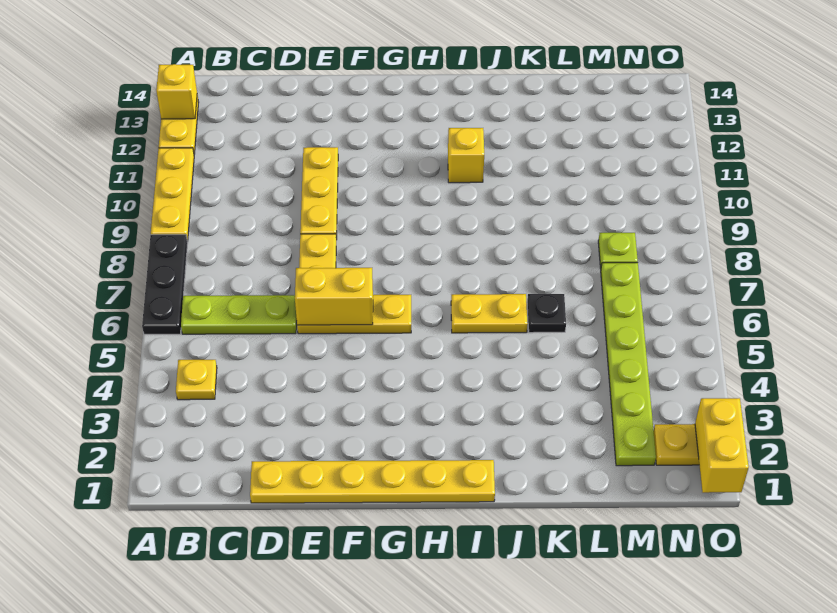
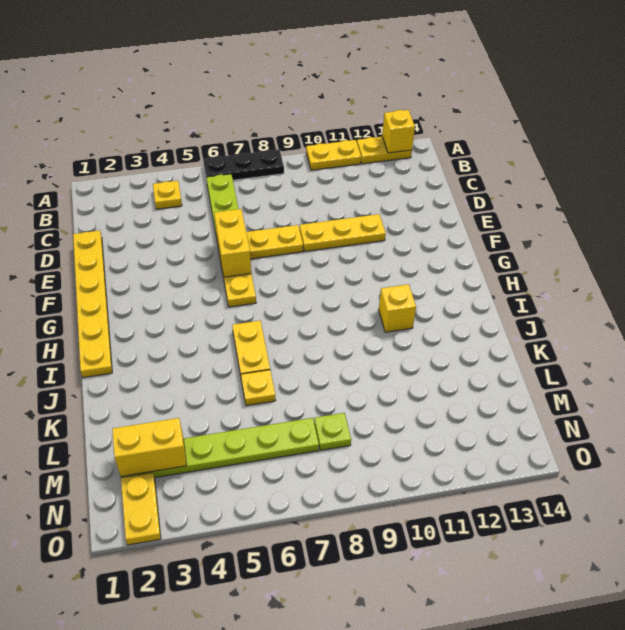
yellow 1x3 plate [151,148,194,242] -> yellow 1x2 plate [306,140,361,170]
black 1x1 plate [527,294,566,333] -> yellow 1x1 plate [241,370,276,406]
yellow 1x2 brick [695,398,749,493] -> yellow 1x2 brick moved to [112,418,187,476]

